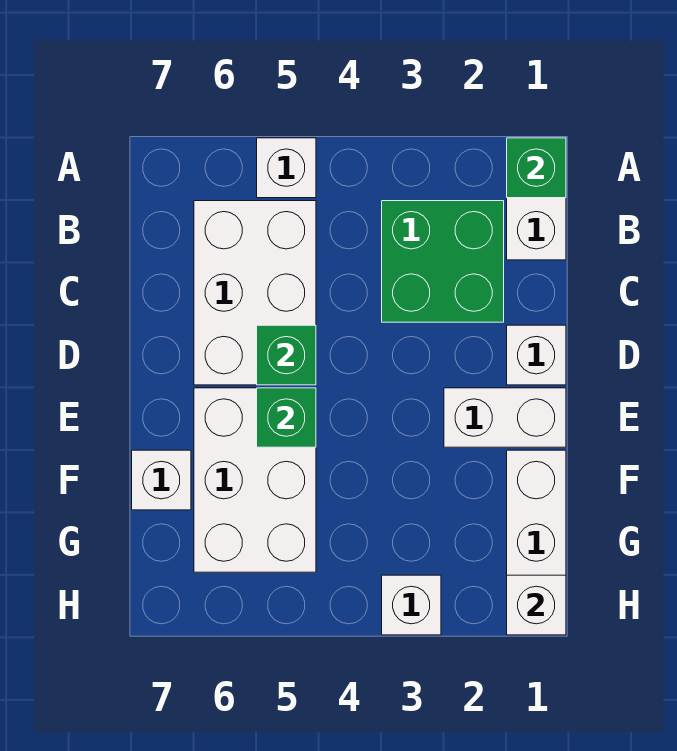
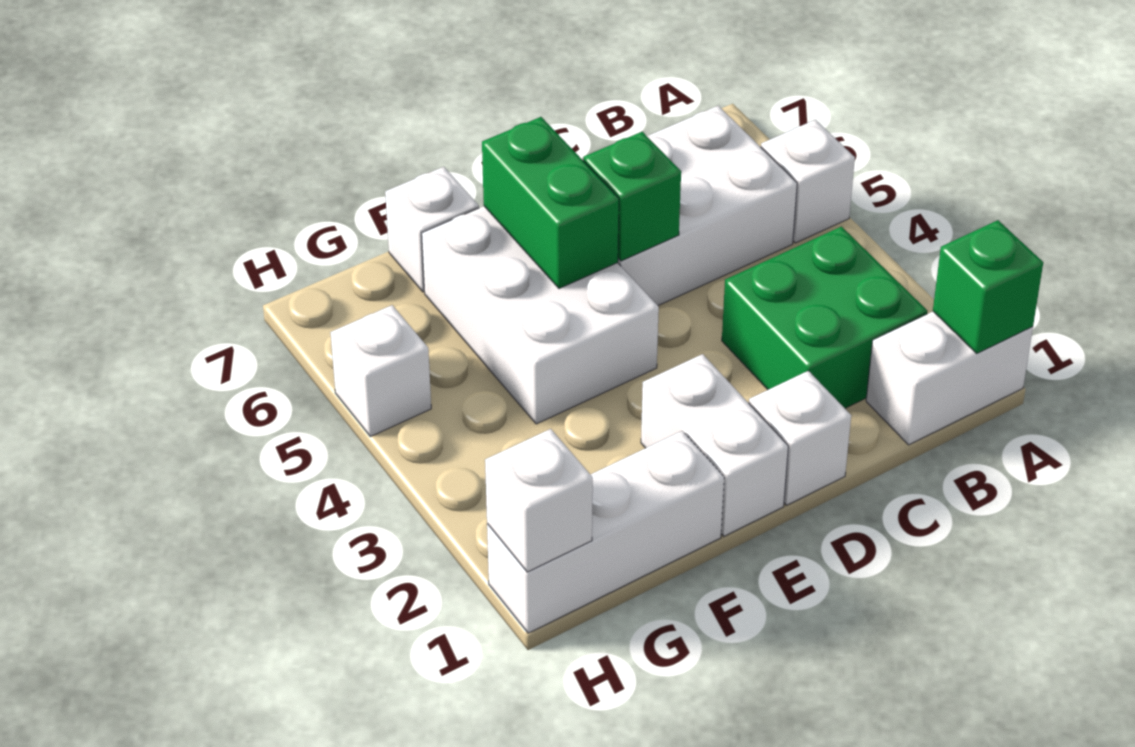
white 2x3 brick [194,388,316,572] -> white 2x3 brick turned to [422,206,659,424]
green 1x1 brick [257,388,316,447] -> green 1x2 brick [482,117,619,289]
white 1x1 brick [382,575,441,635] -> white 1x1 brick moved to [330,305,431,437]

